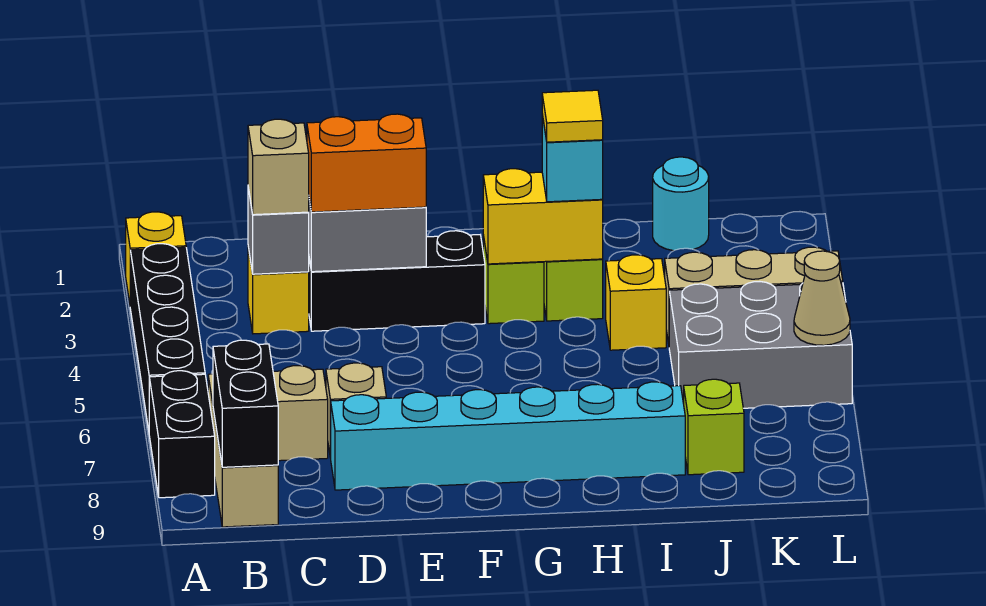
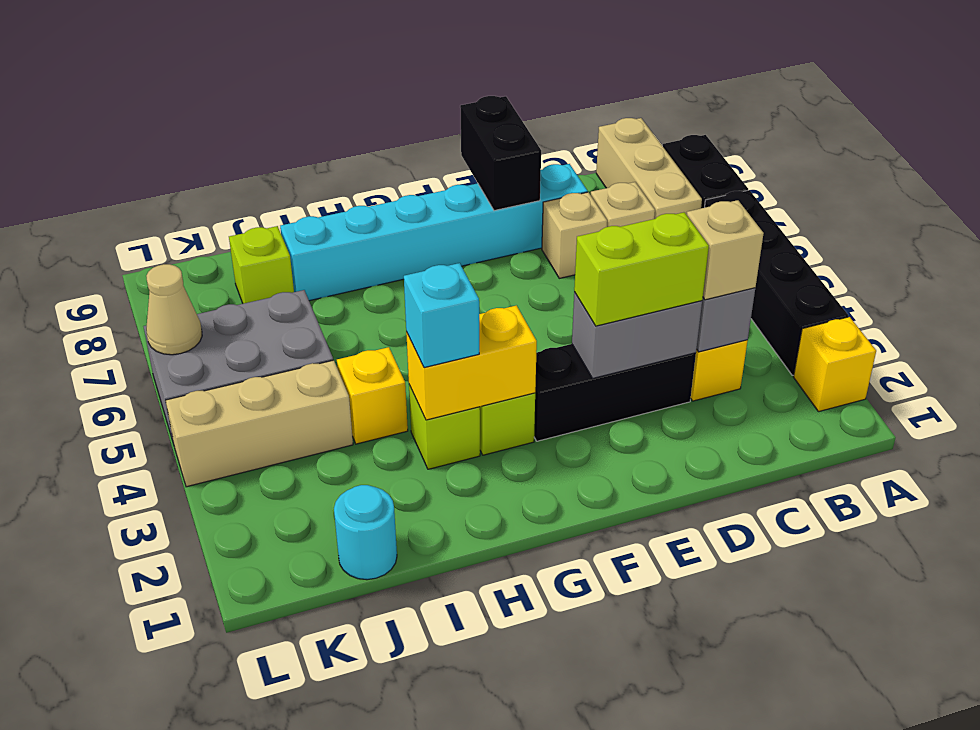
black 1x2 brick [213,340,278,467] -> black 1x2 brick moved to [460,96,541,211]
orange 1x2 brick [307,114,426,212] -> lime 1x2 brick [574,212,709,326]
yellow 1x1 tile [542,90,603,142] -> none

